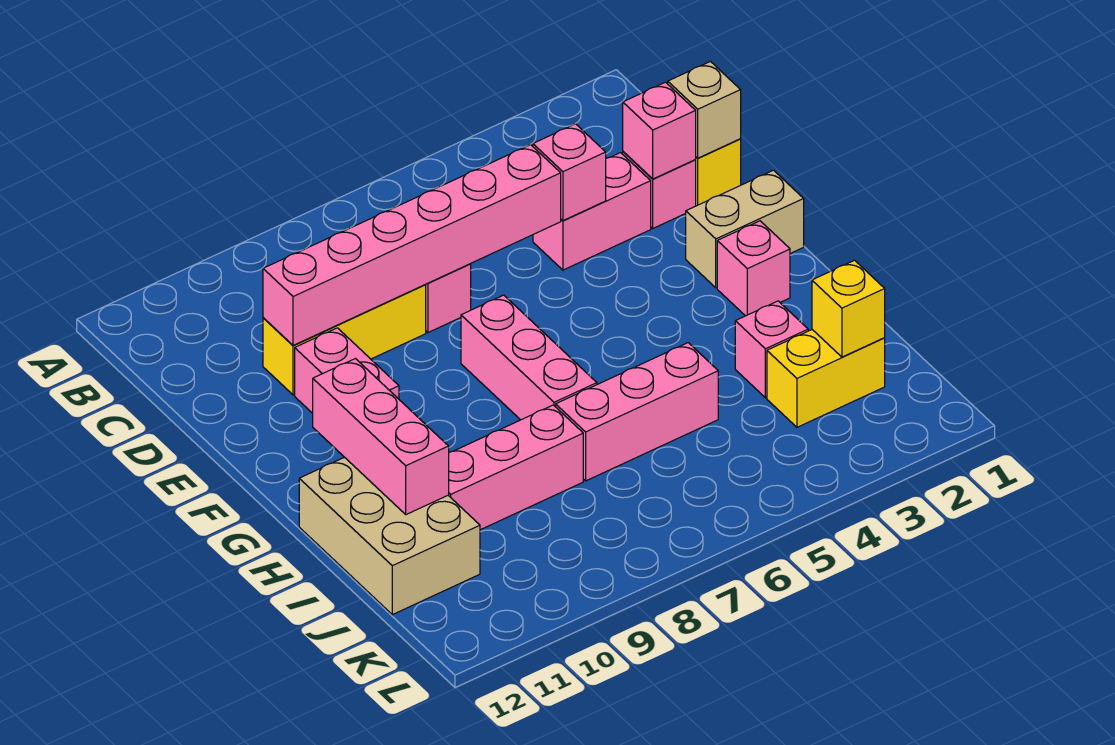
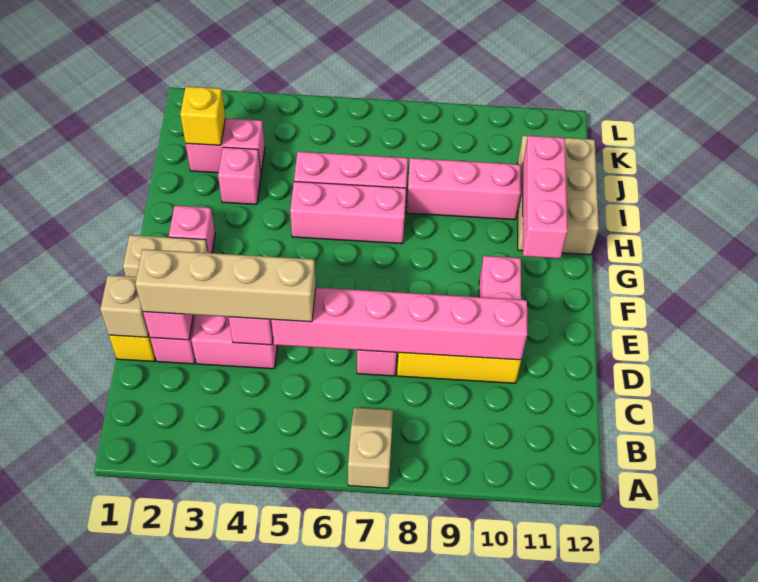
none -> tan 1x2 slope [348,407,393,488]
none -> tan 1x4 brick [135,249,316,322]
pink 1x3 brick [461,295,597,420] -> pink 1x3 brick turned to [290,181,406,244]
yellow 1x2 brick [767,330,885,427] -> pink 1x2 brick [186,118,265,173]

